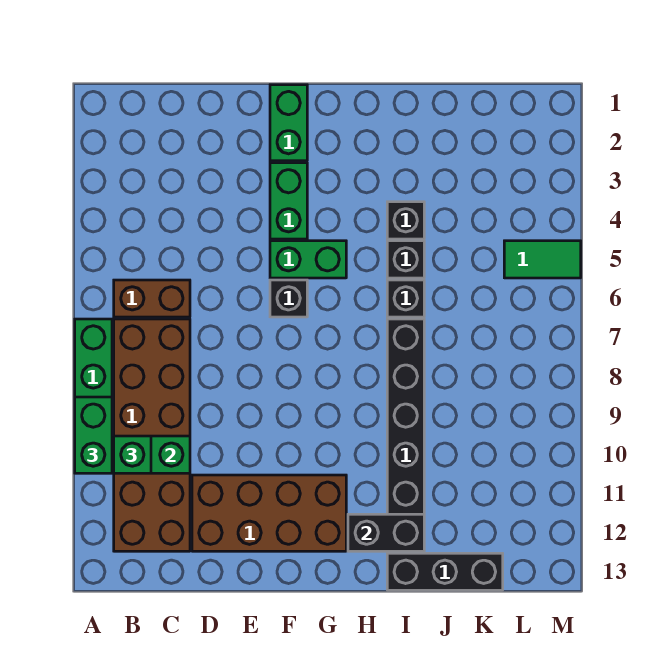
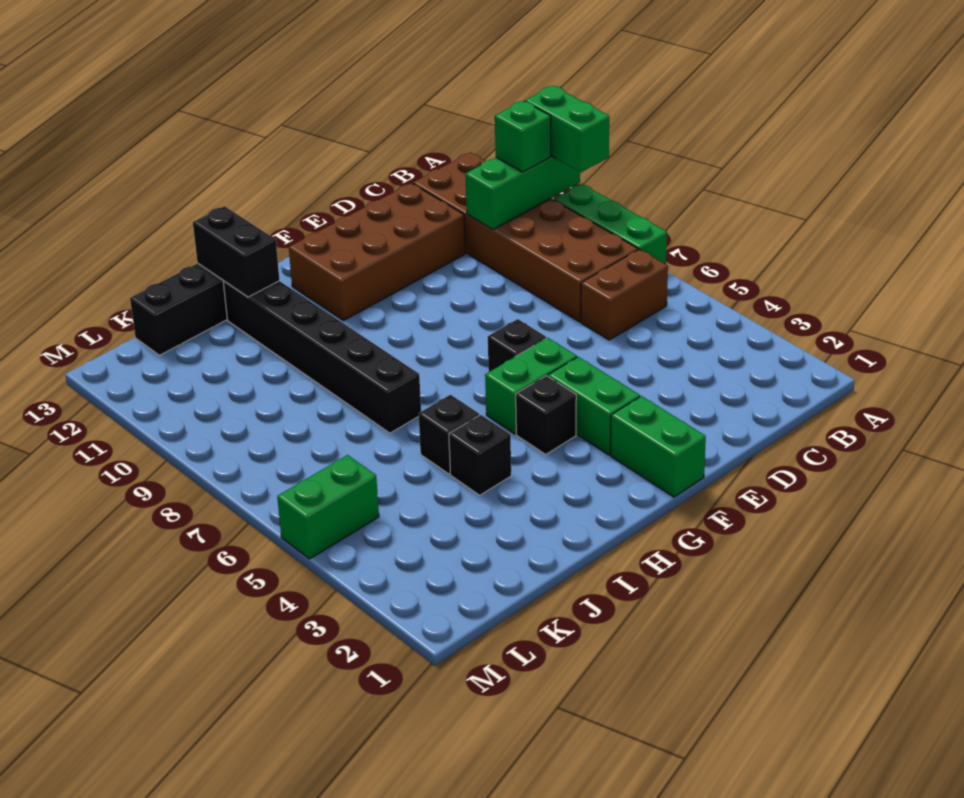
black 1x2 brick [348,514,424,551] -> black 1x2 brick turned to [193,206,280,297]
black 1x1 brick [387,280,424,317] -> black 1x1 brick moved to [516,376,576,454]
green 1x2 tile [504,241,581,278] -> green 1x2 brick [277,455,379,559]

